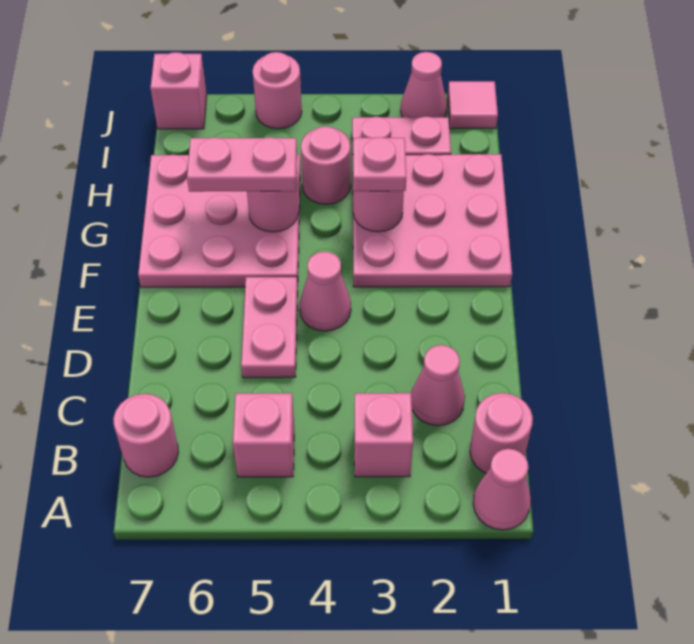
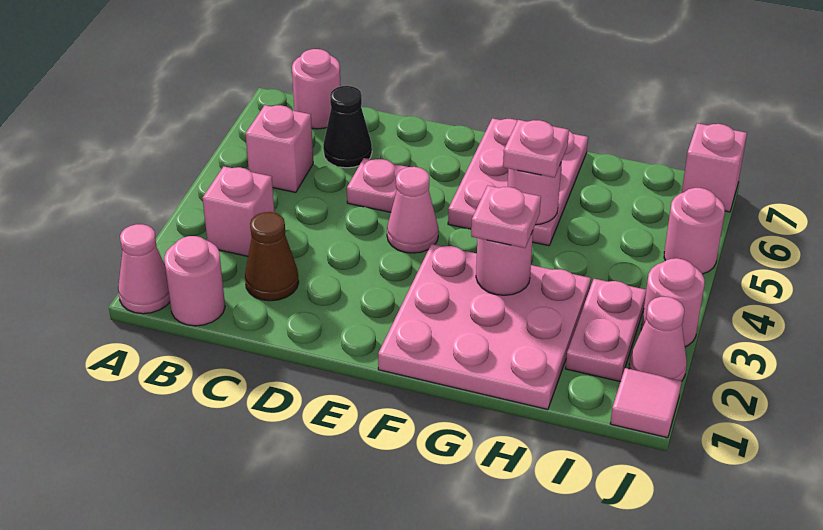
pink 1x1 cone [411,345,465,426] -> brown 1x1 cone [245,212,299,301]
none -> black 1x1 cone [323,86,372,168]
pink 1x2 plate [241,277,298,378] -> pink 1x1 plate [347,158,407,212]
pink 3x3 plate [138,155,300,287] -> pink 2x3 plate [448,118,588,246]
pink 1x2 plate [187,137,297,192] -> pink 1x1 plate [503,120,569,178]
pink 1x1 round brick [301,126,350,204] -> pink 1x1 round brick moved to [641,258,705,347]

